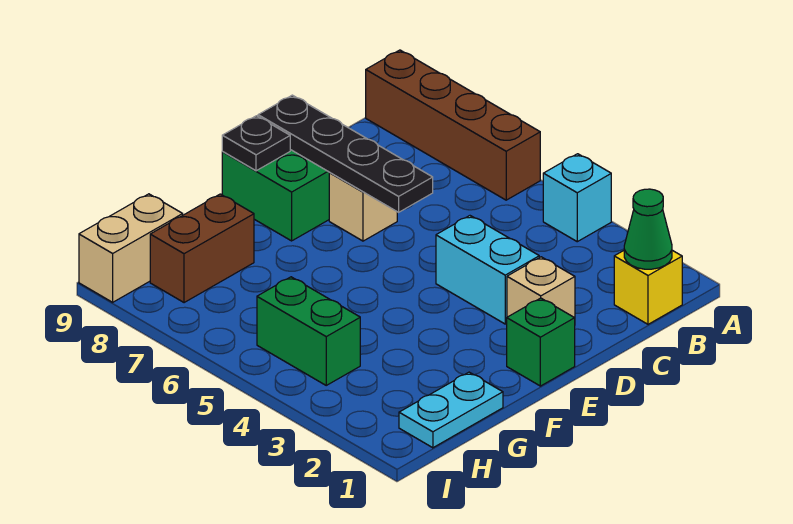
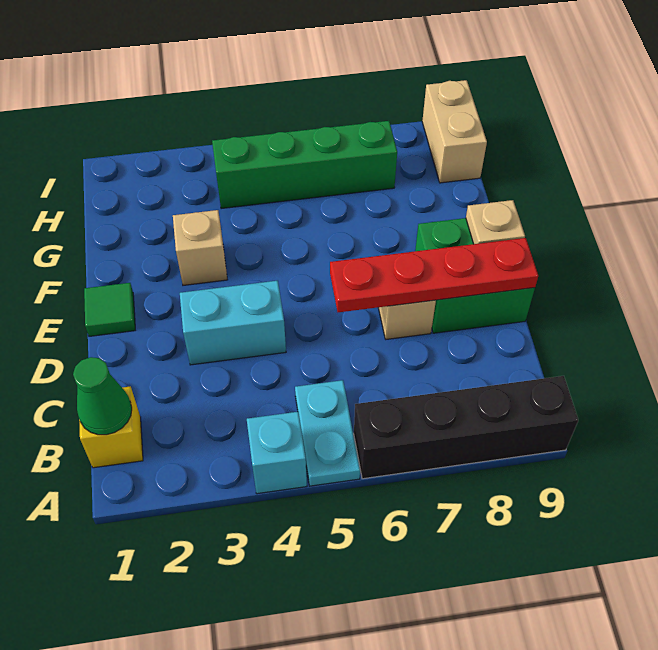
brown 1x4 brick [366,50,540,200] -> black 1x4 brick [354,376,578,479]
tan 1x1 brick [507,257,575,318] -> tan 1x1 brick moved to [173,210,227,285]
black 1x4 plate [258,95,433,212] -> red 1x4 plate [330,238,538,312]
green 1x1 brick [507,298,575,386] -> green 1x1 tile [84,283,135,336]
black 1x1 plate [222,116,290,171] -> tan 1x1 plate [466,200,525,244]
cyan 1x2 plate [399,372,503,448] -> cyan 1x2 plate moved to [295,380,360,486]
brown 1x2 brick [150,194,254,303] -> none
green 1x2 brick [257,277,360,385] -> green 1x4 brick [212,121,397,209]

